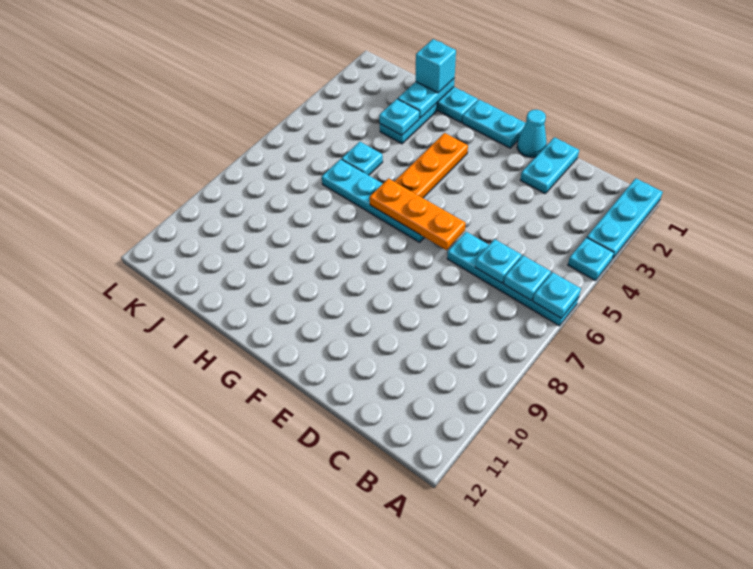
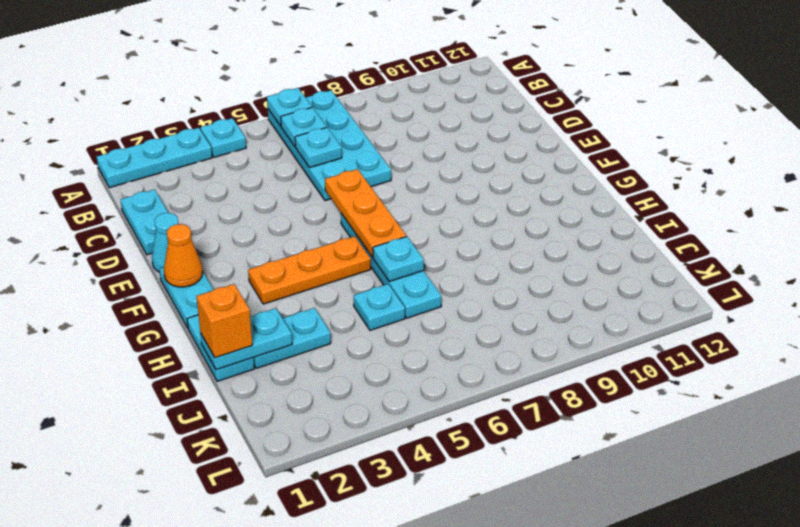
cyan 1x4 plate [447,232,579,326] -> cyan 2x4 plate [268,90,391,201]
cyan 1x2 plate [520,137,579,193] -> cyan 1x2 plate turned to [121,189,168,255]
none -> orange 1x1 cone [164,224,203,287]
cyan 1x1 brick [416,39,456,93] -> orange 1x1 brick [197,284,252,358]
cyan 1x1 plate [379,99,419,135] -> cyan 1x1 plate moved to [373,236,424,281]

